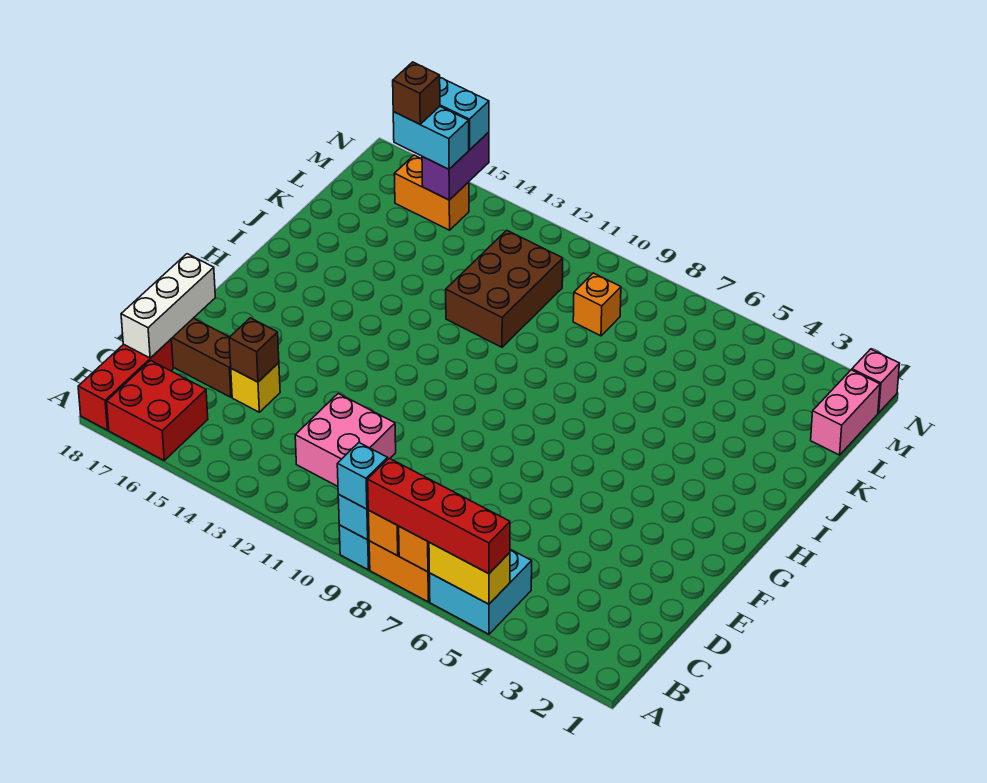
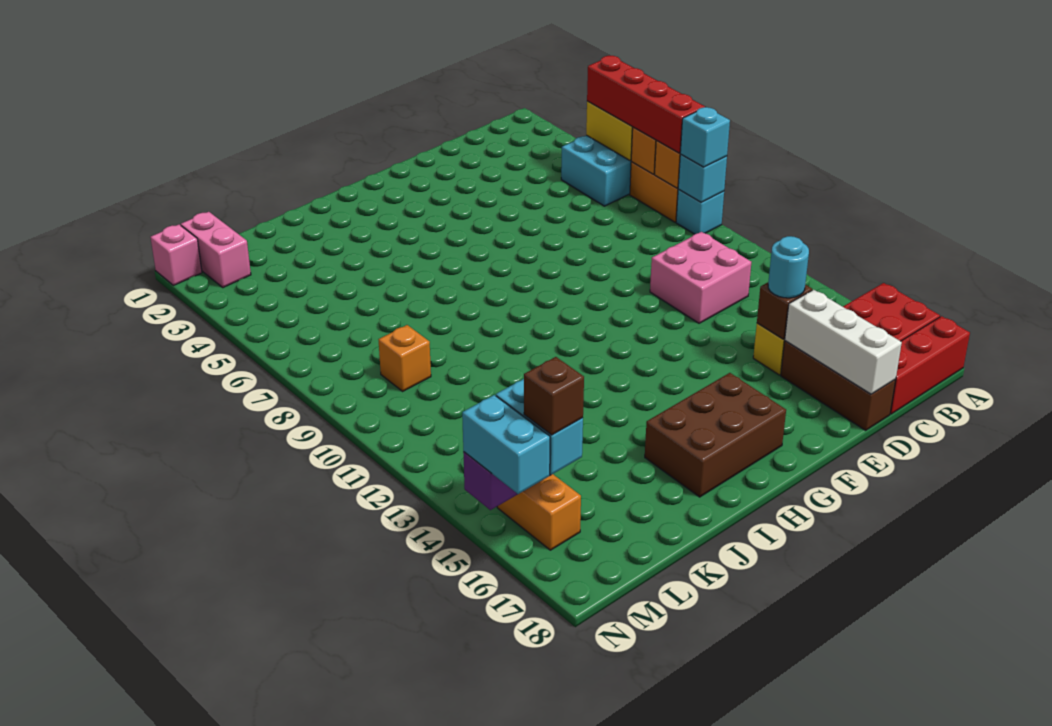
white 1x3 brick [121,254,215,358] -> white 1x3 brick turned to [785,290,902,394]
none -> cyan 1x1 round brick [768,236,809,298]
brown 2x3 brick [446,230,563,347] -> brown 2x3 brick moved to [645,373,786,497]
pink 1x2 brick [811,370,880,455] -> pink 1x2 brick turned to [181,212,251,288]

